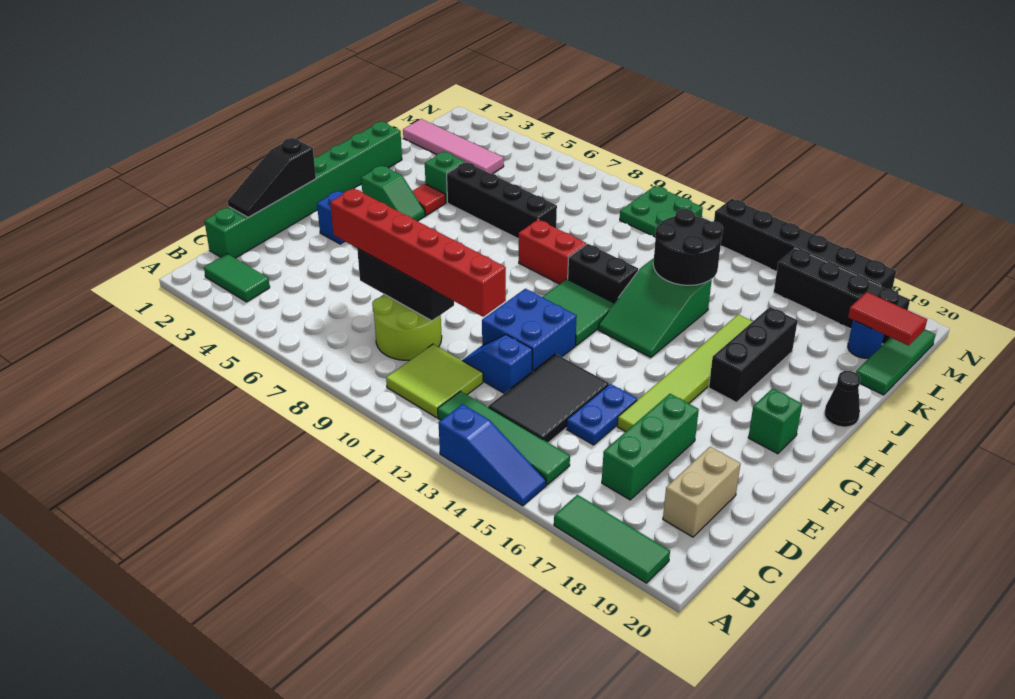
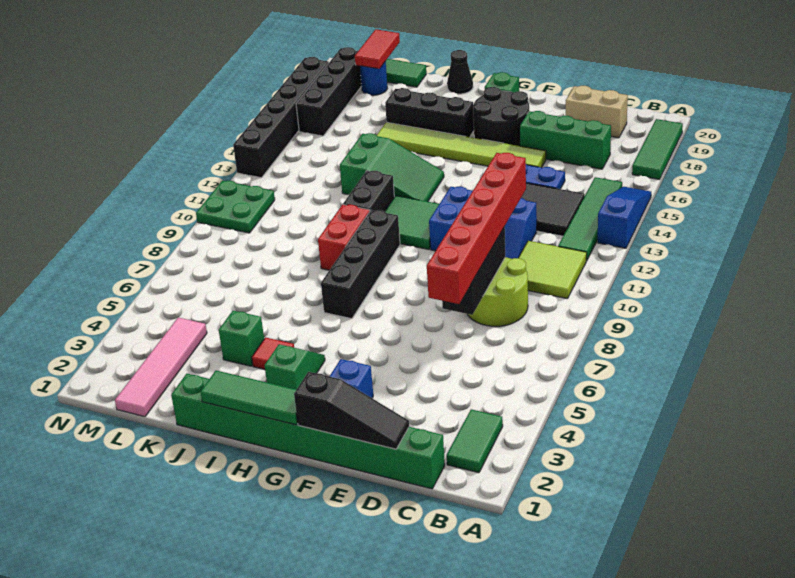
none -> green 1x3 tile [201,371,298,425]
black 1x4 brick [447,162,557,239] -> black 1x4 brick moved to [321,210,400,319]
black 2x2 round brick [653,209,723,285] -> black 2x2 round brick moved to [473,87,529,146]

